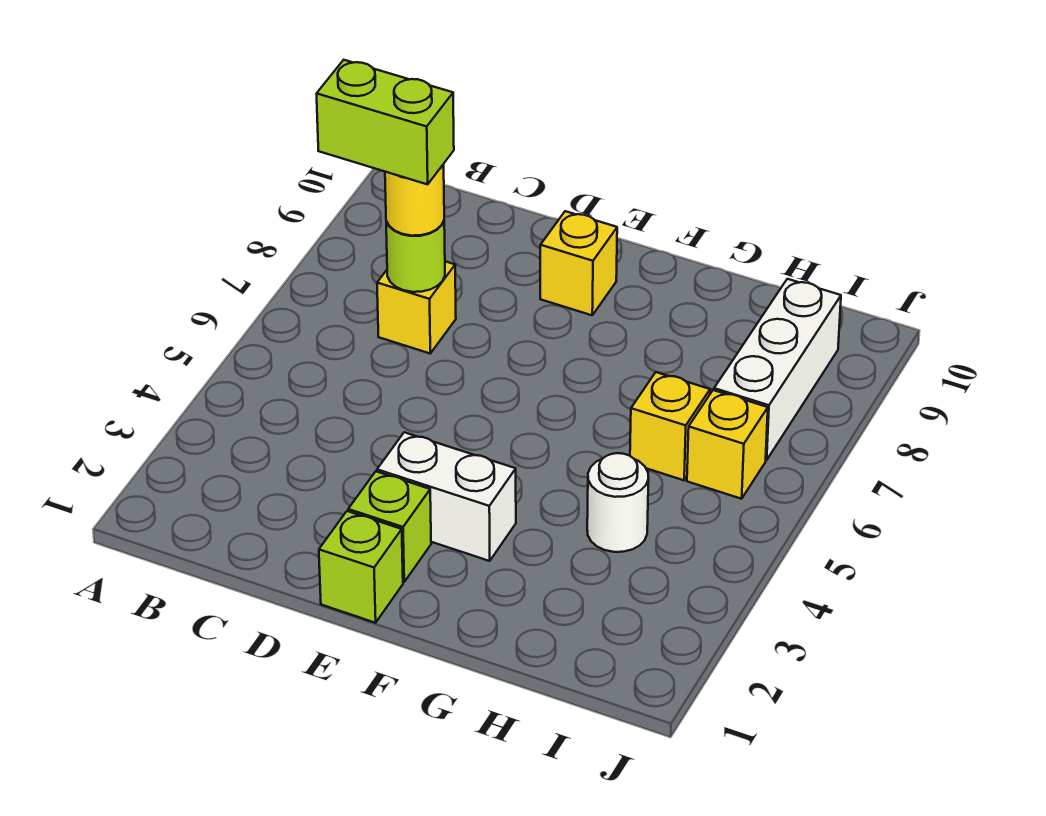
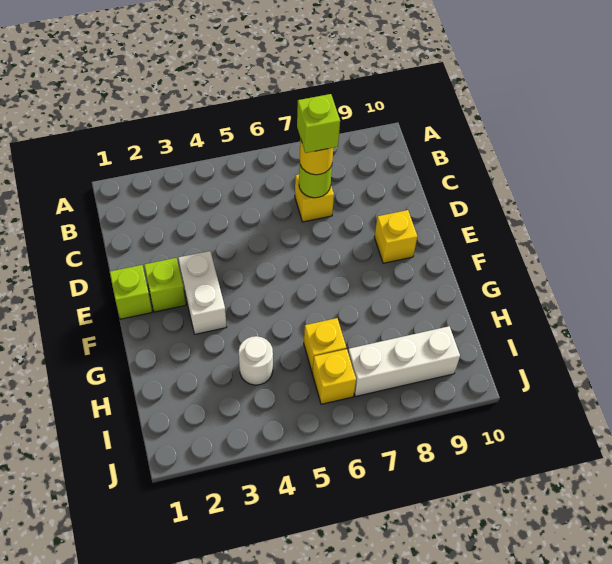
lime 1x2 brick [317,60,454,184] -> lime 1x1 brick [297,94,340,153]

